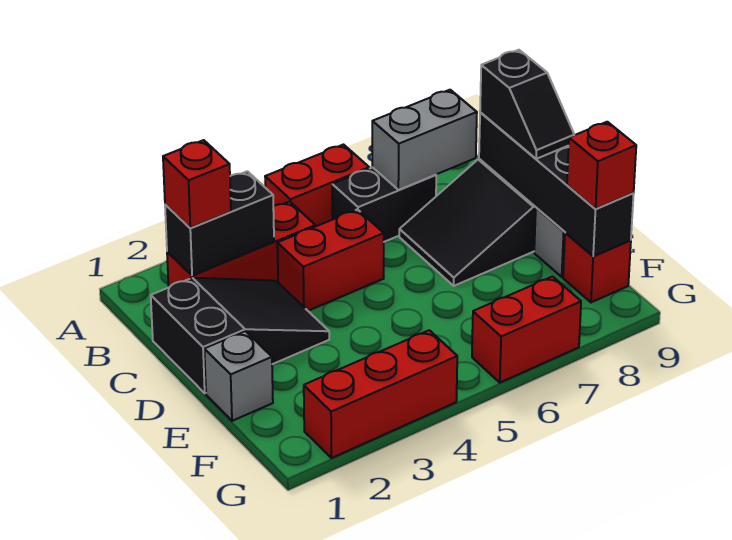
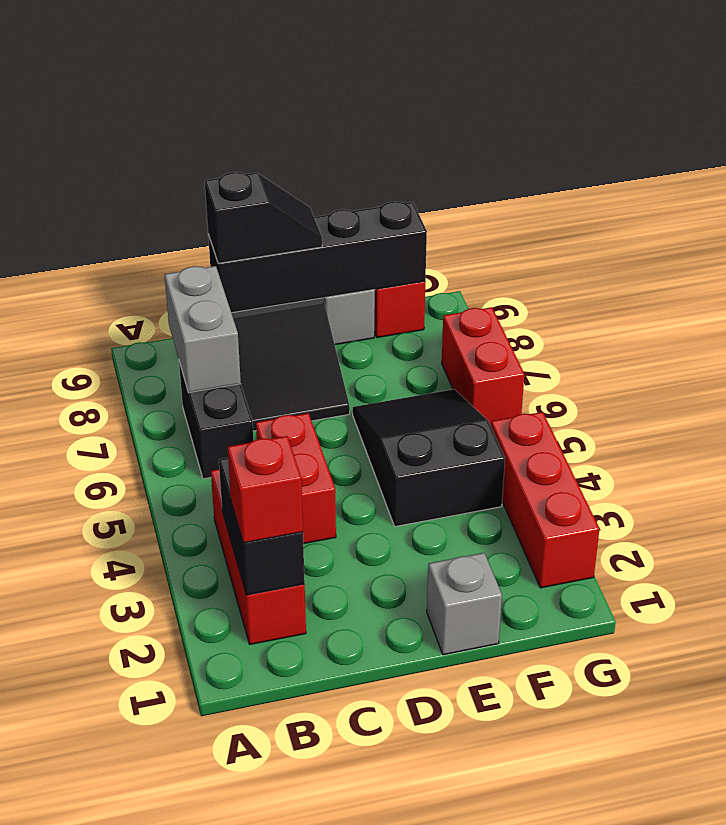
red 1x2 brick [265,145,369,227] -> none
black 2x3 slope [151,278,329,393] -> black 2x3 slope moved to [353,389,505,526]
red 1x1 brick [567,122,636,209] -> none

